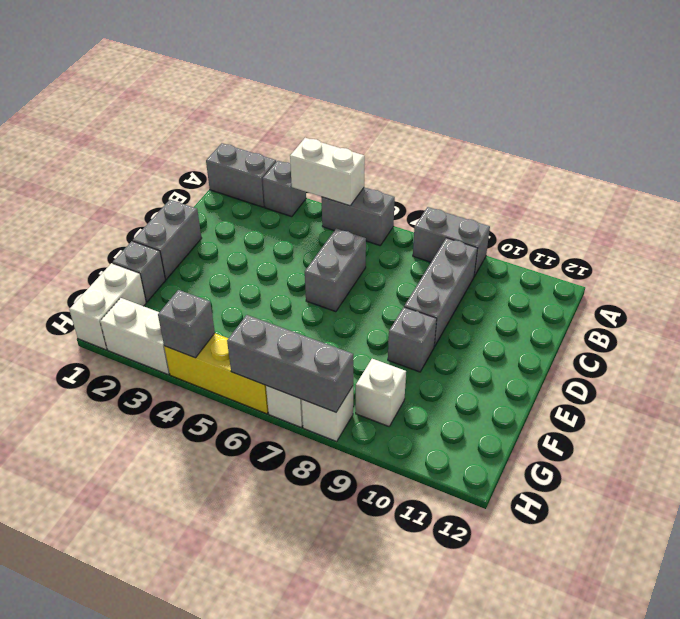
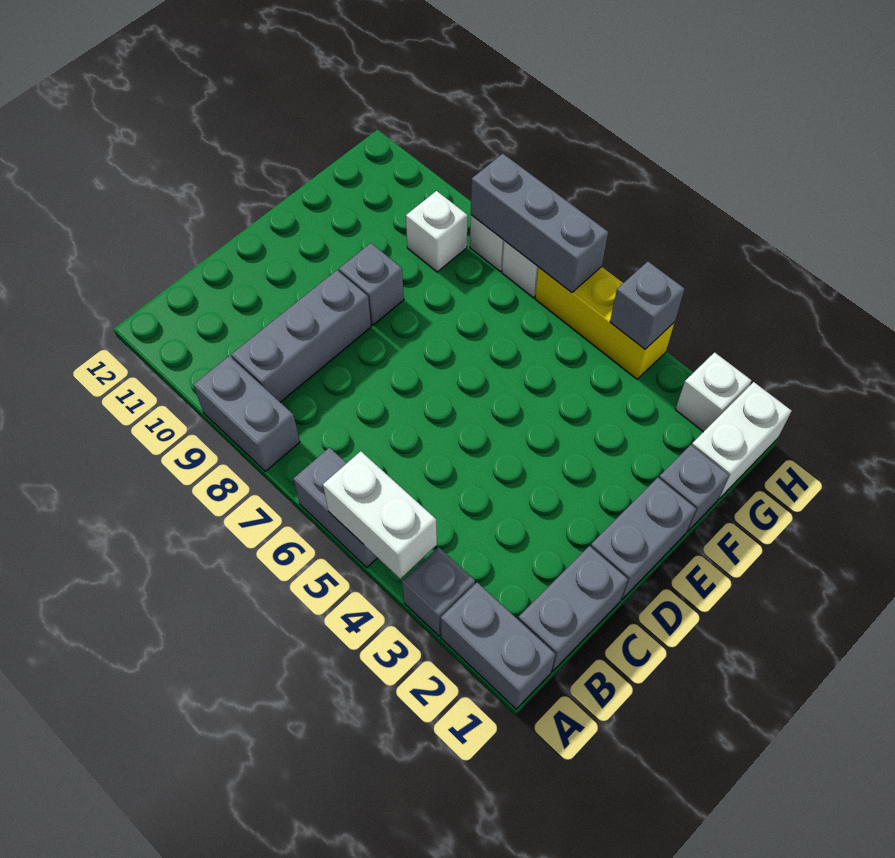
grey 1x2 brick [305,228,366,312] -> grey 1x2 brick moved to [518,546,628,671]
white 1x2 brick [100,298,170,374] -> white 1x1 brick [675,352,752,432]

